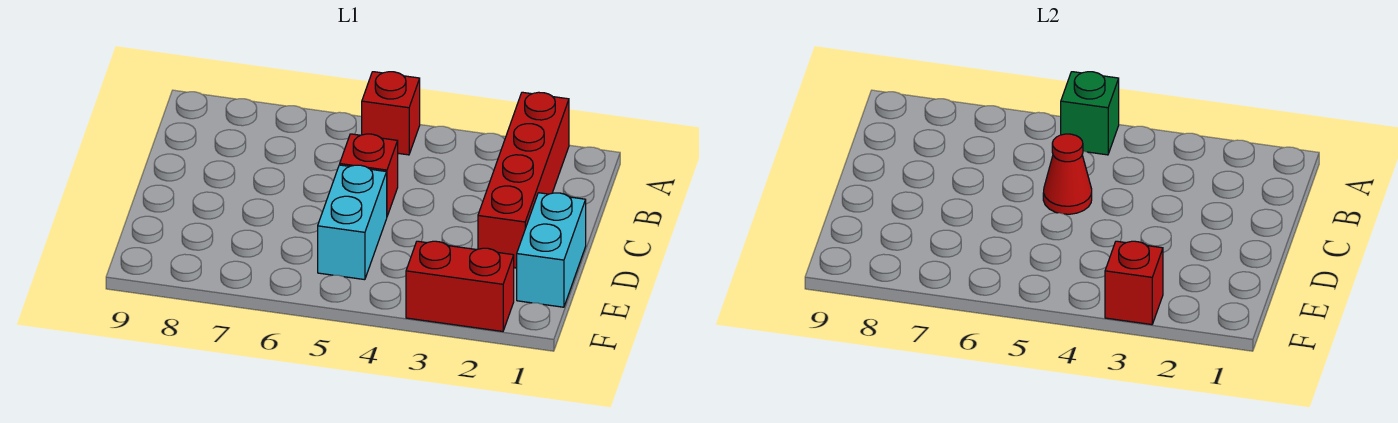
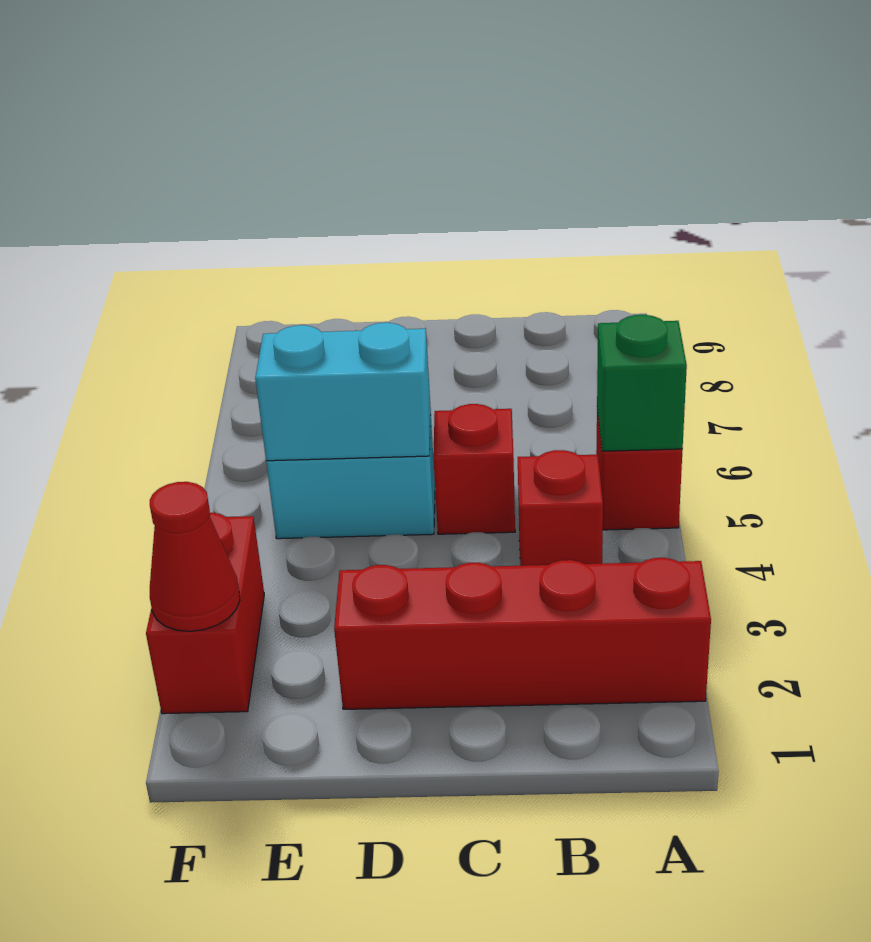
red 1x1 cone [1043,134,1092,214] -> red 1x1 cone moved to [150,482,240,631]
cyan 1x2 brick [517,193,586,307] -> cyan 1x2 brick moved to [255,323,431,461]
red 1x1 brick [1105,241,1163,325] -> red 1x1 brick moved to [518,450,603,566]

